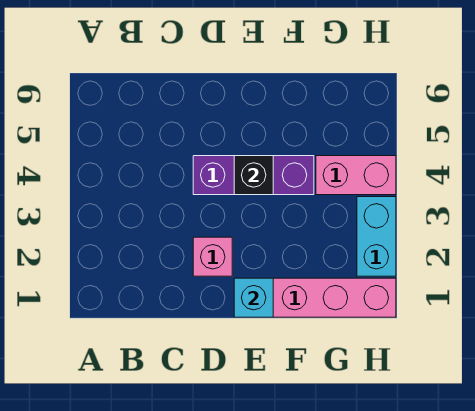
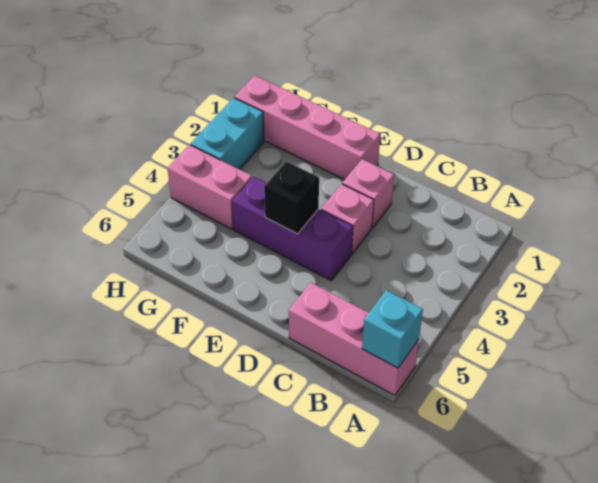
none -> pink 1x3 brick [289,283,419,395]
none -> pink 1x1 brick [321,184,374,254]
cyan 1x1 brick [234,278,273,317] -> cyan 1x1 brick moved to [362,290,423,368]

